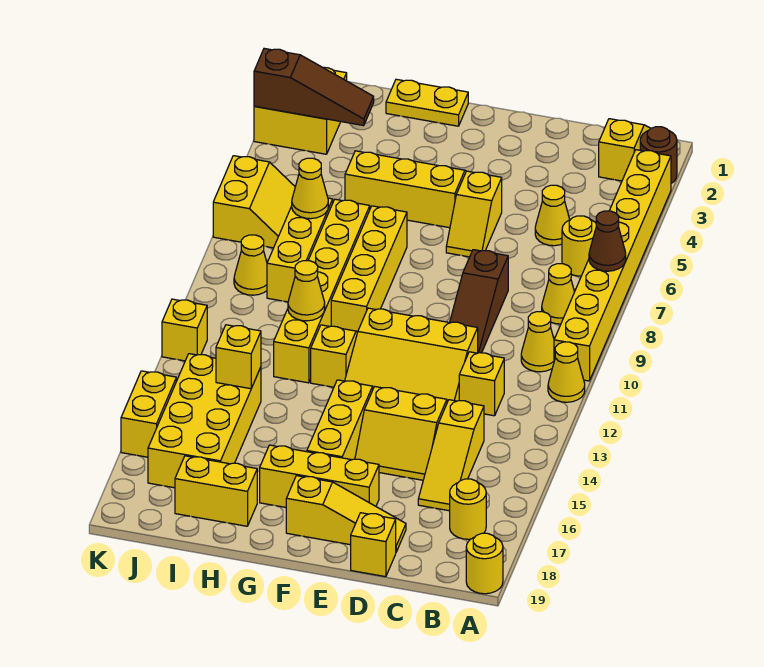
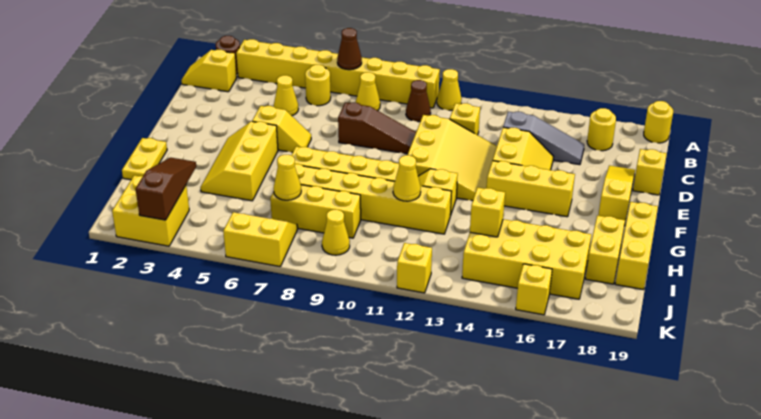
yellow 1x1 cone [521,312,554,372] -> brown 1x1 cone [406,80,431,122]
yellow 1x3 slope [418,400,484,511] -> grey 1x3 slope [503,112,584,165]
yellow 1x3 brick [260,445,379,507] -> yellow 1x3 brick moved to [615,202,658,290]
yellow 1x2 brick [121,371,176,457] -> yellow 1x1 brick [516,264,552,315]

